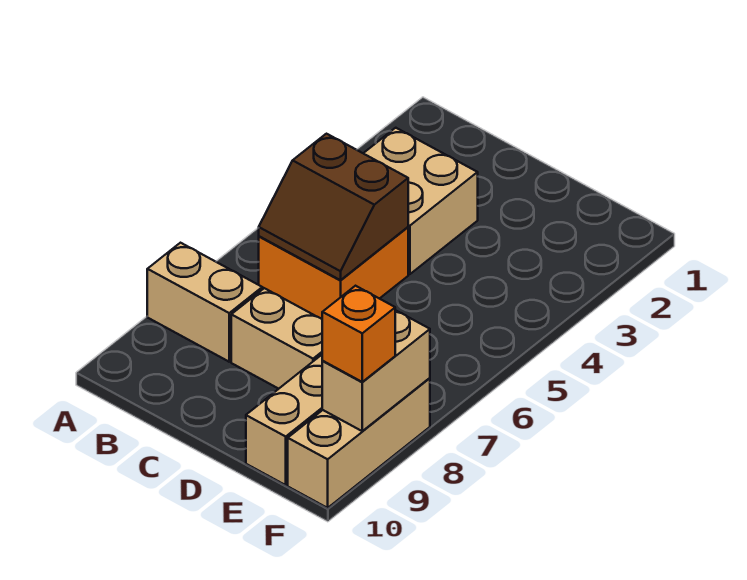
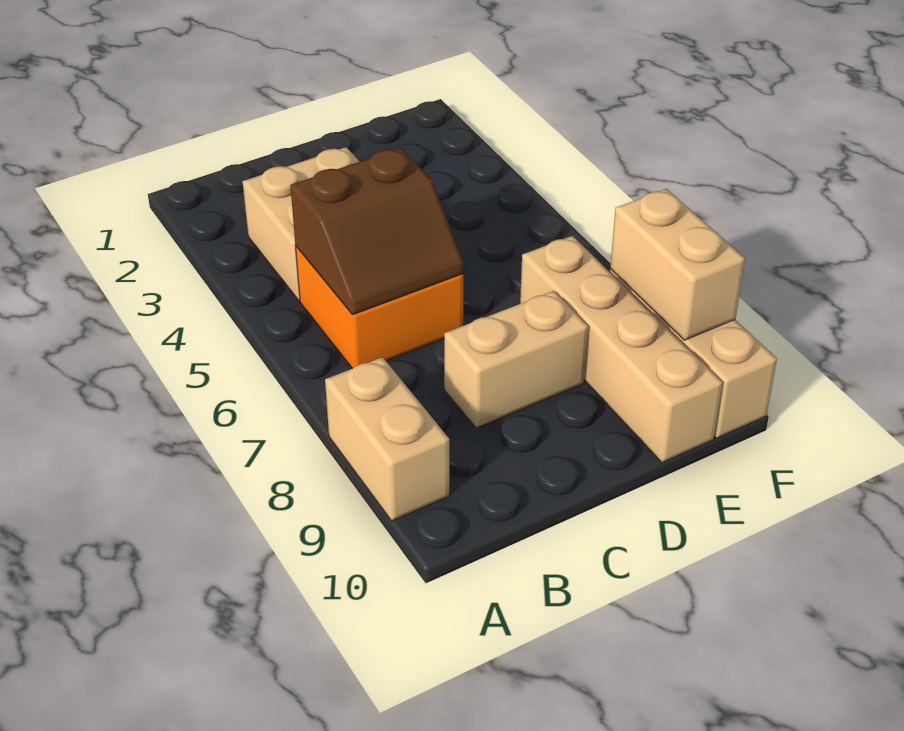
tan 1x2 brick [147,243,262,362] -> tan 1x2 brick turned to [325,357,449,521]
orange 1x1 brick [322,286,395,382] -> none

